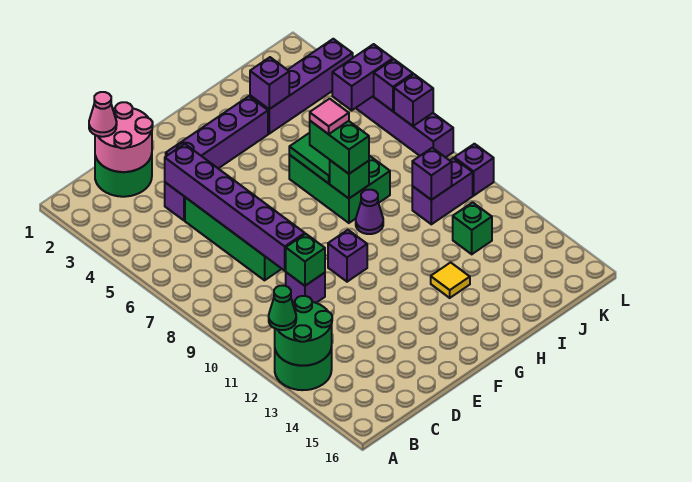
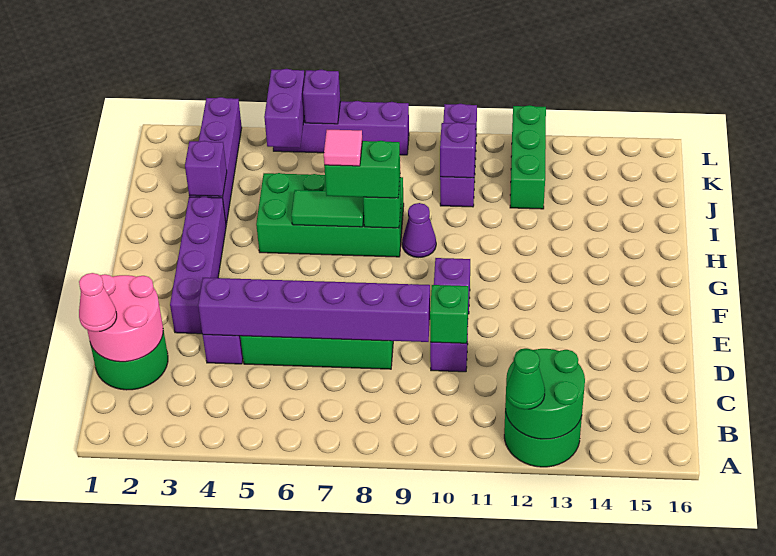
green 2x3 brick [289,155,390,223] -> green 2x4 brick [256,173,404,257]
yellow 1x1 tile [431,262,470,298] -> none
green 1x1 brick [453,202,492,254] -> green 1x3 brick [510,105,546,209]
purple 1x1 brick [394,74,433,126] -> none

